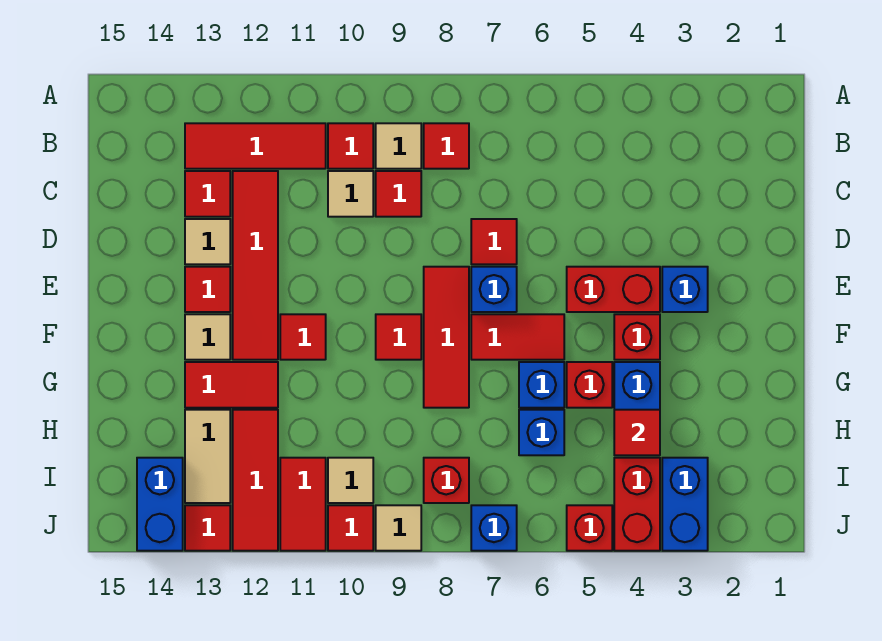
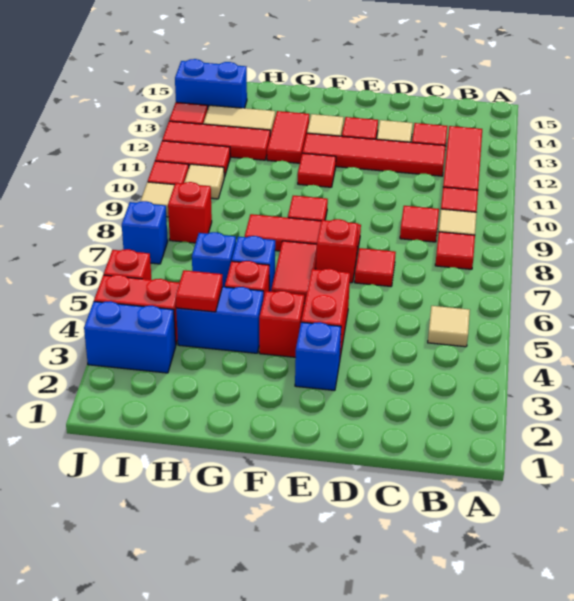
tan 1x1 tile [328,171,373,217] -> tan 1x1 tile moved to [428,306,470,347]
blue 1x1 brick [471,267,517,312] -> red 1x1 brick [316,219,358,283]

